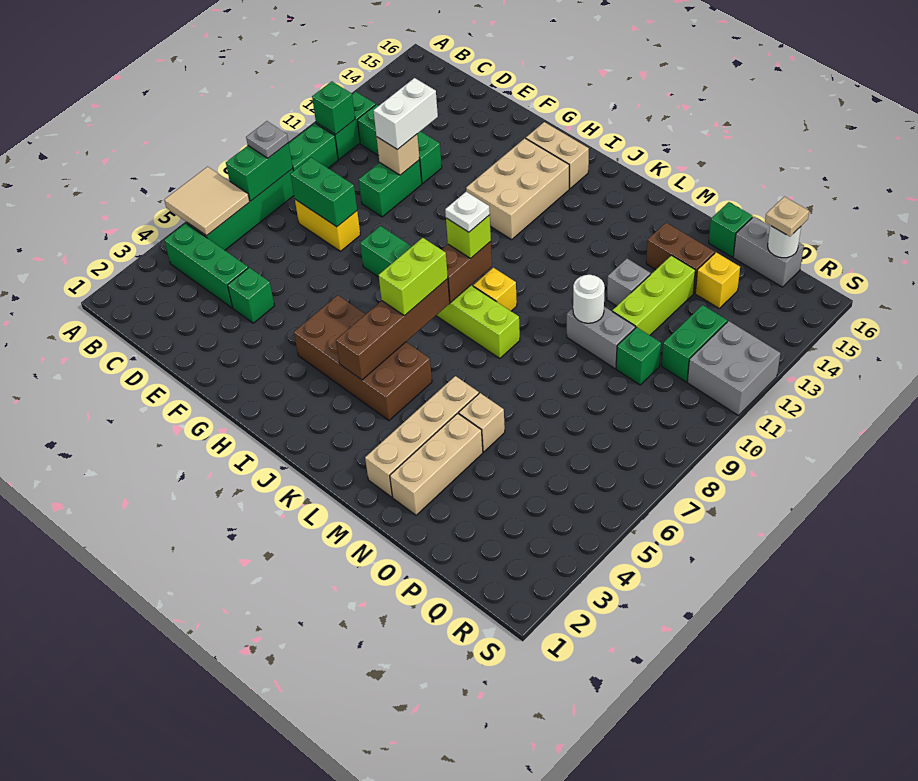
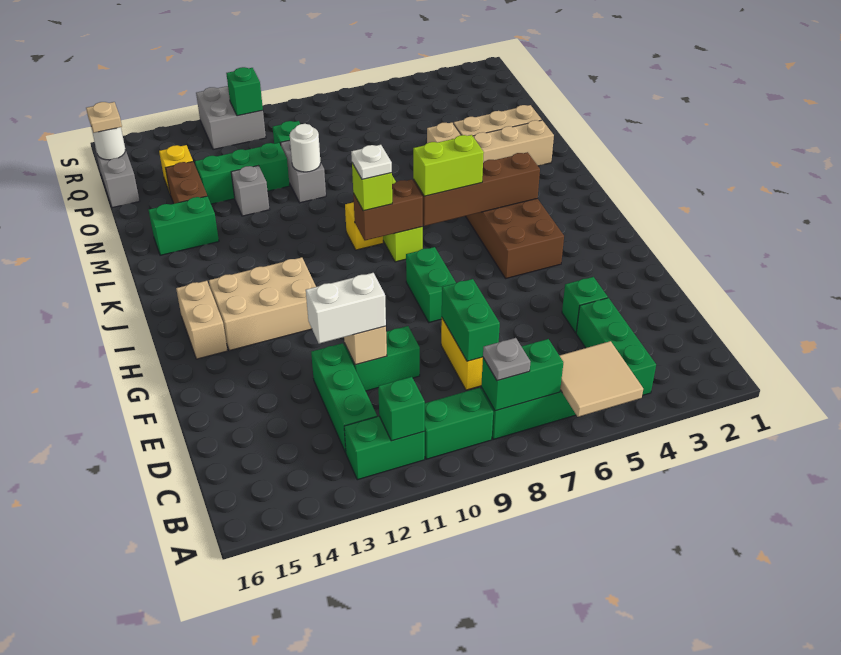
lime 1x3 brick [612,255,695,335] -> green 1x3 brick [195,143,290,204]
green 1x1 brick [709,202,753,257] -> green 1x1 brick moved to [226,67,263,116]
green 1x2 brick [662,305,727,382] -> green 1x2 brick moved to [149,196,219,255]

